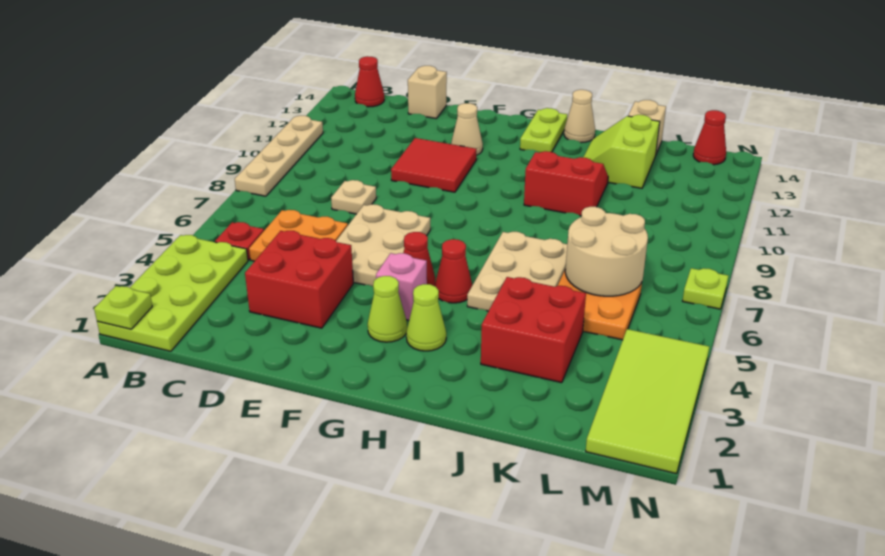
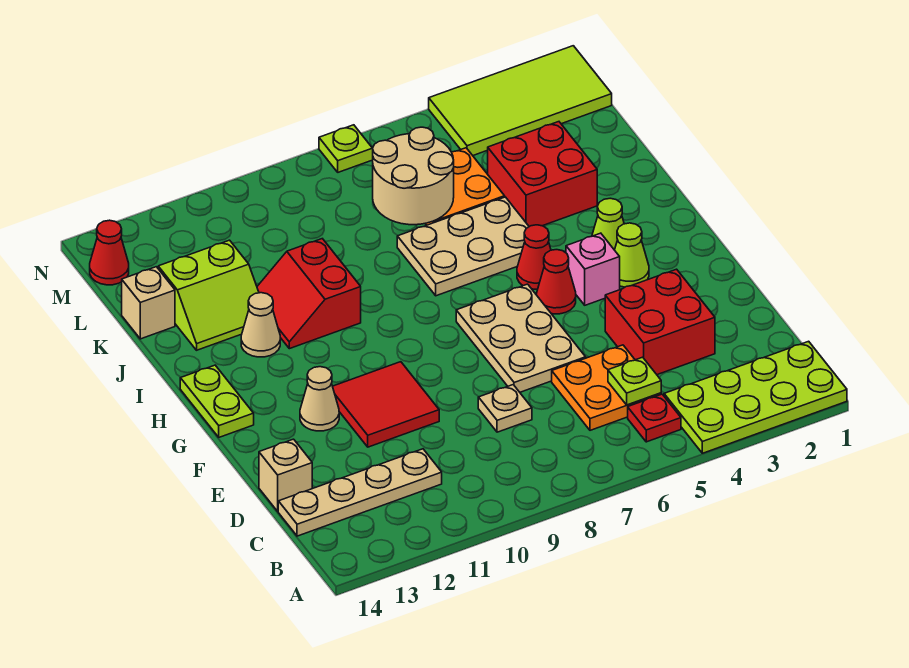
lime 1x1 plate [94,286,152,329] -> lime 1x1 plate moved to [608,357,661,405]
tan 1x4 plate [235,116,323,196] -> tan 1x4 plate moved to [278,449,442,536]
red 1x1 cone [355,56,384,107] -> none
tan 2x3 plate [336,204,430,286] -> tan 2x3 plate turned to [456,284,586,392]
lime 1x2 plate [520,108,567,153] -> lime 1x2 plate turned to [180,365,254,437]
tan 1x1 cone [564,90,595,143] -> tan 1x1 cone moved to [241,293,280,357]

